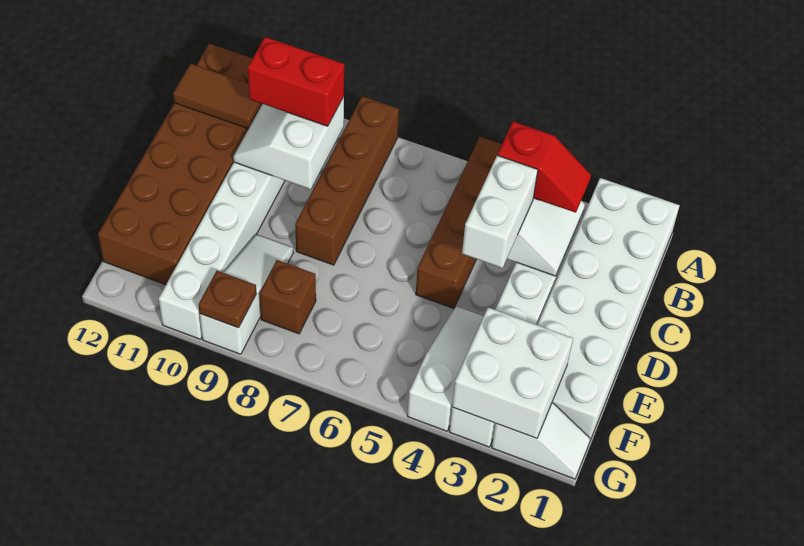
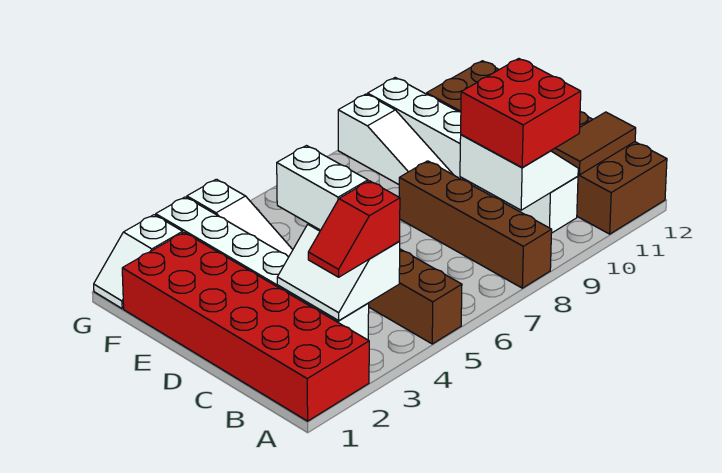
white 2x6 brick [538,178,680,440] -> red 2x6 brick [122,232,369,421]
red 1x2 brick [248,37,344,126] -> red 2x2 brick [461,59,581,168]
white 2x2 brick [452,308,573,438] -> none
brown 1x1 brick [259,260,316,334] -> none
brown 1x1 plate [198,271,256,328] -> none

